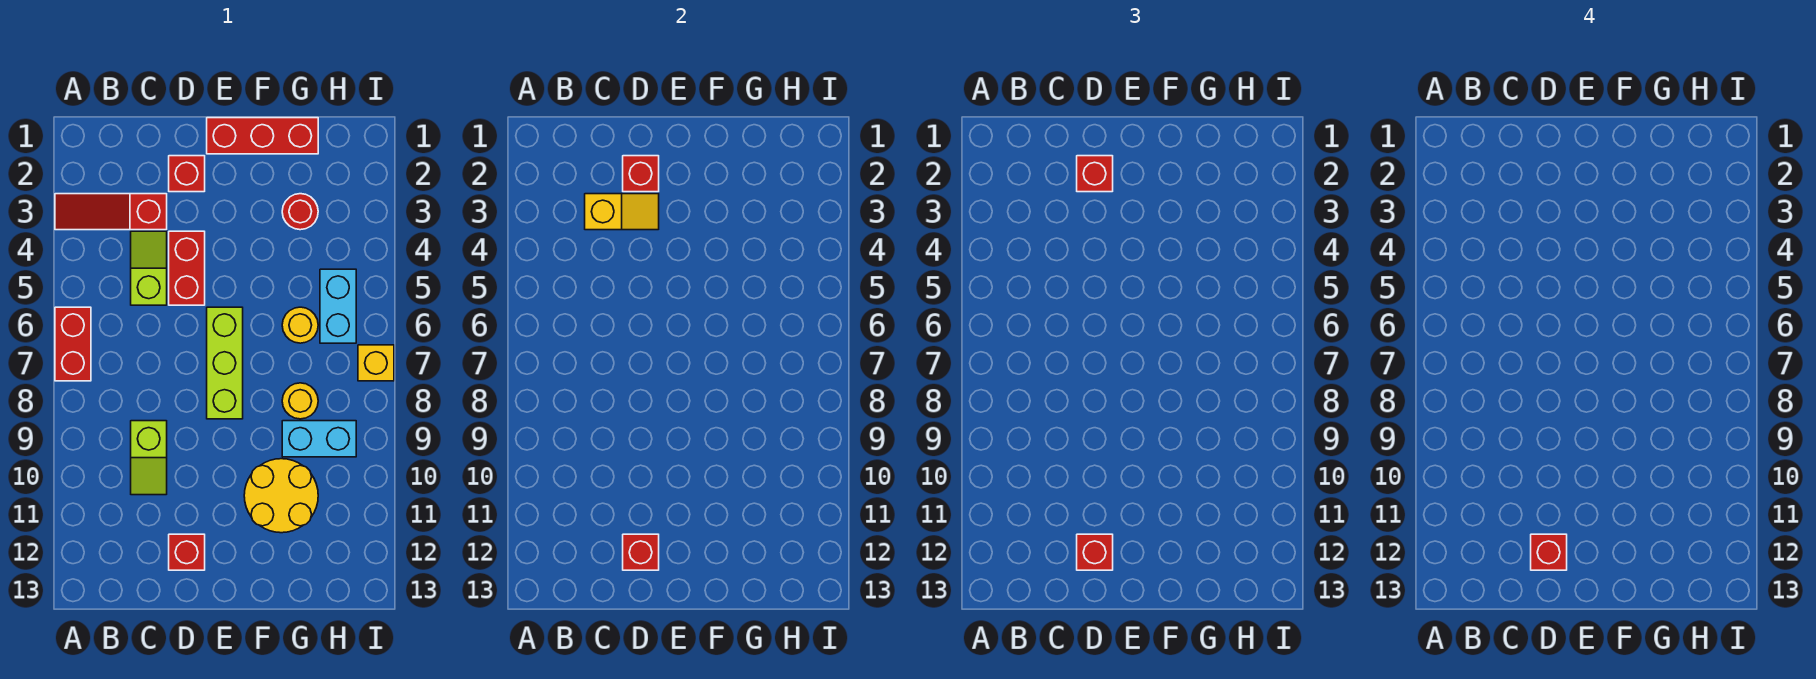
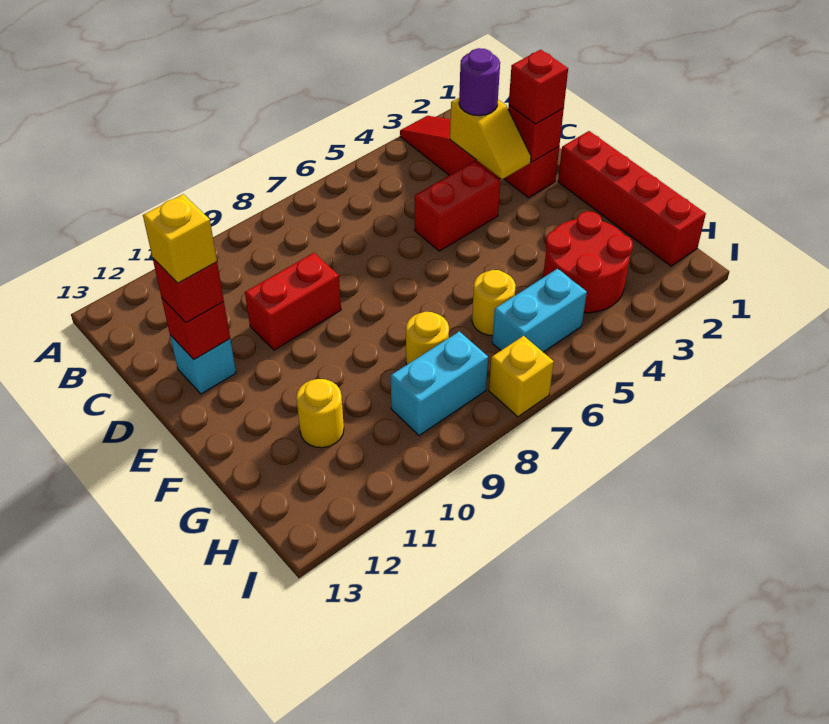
red 1x2 brick [55,307,91,381] -> red 1x2 brick moved to [245,253,341,350]
none -> purple 1x1 round brick [459,48,500,116]
lime 1x2 slope [131,231,167,305] -> none
lime 1x2 slope [131,421,167,495] -> none
red 1x1 brick [169,534,205,570] -> cyan 1x1 brick [170,335,236,394]
red 1x1 brick [1531,534,1567,570] -> yellow 1x1 brick [143,194,217,283]
red 1x3 brick [207,118,318,154] -> red 1x4 brick [558,131,706,266]
lime 1x3 brick [207,307,243,419] -> none
yellow 2x2 round brick [244,459,318,533] -> yellow 1x1 round brick [296,379,344,448]
red 1x1 round brick [282,194,318,230] -> red 2x2 round brick [543,211,633,313]
cyan 1x2 brick [282,421,356,457] -> cyan 1x2 brick turned to [391,331,488,436]

